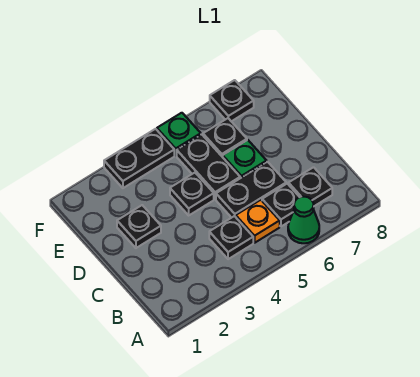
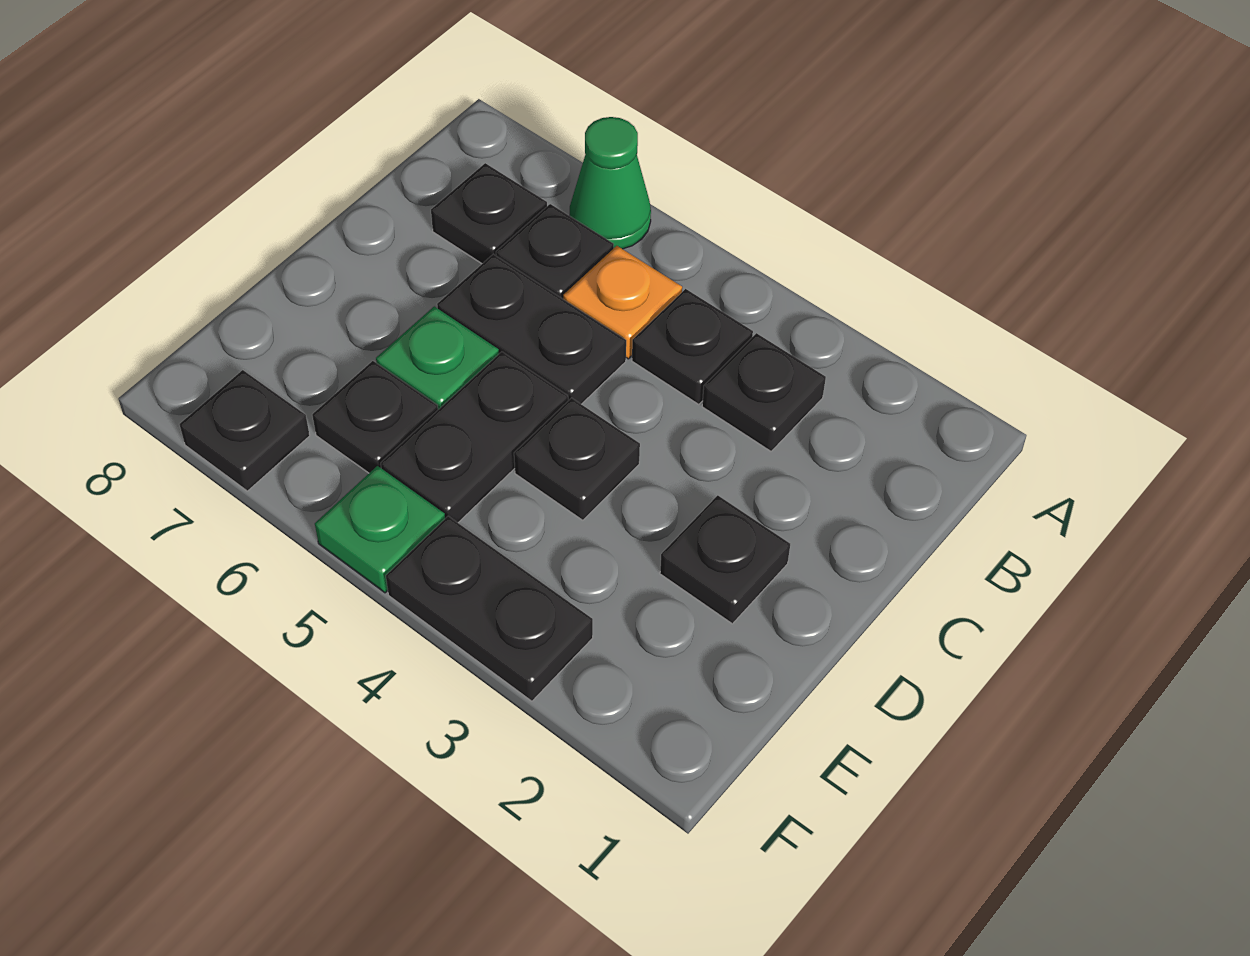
none -> black 1x1 plate [702,333,826,451]

